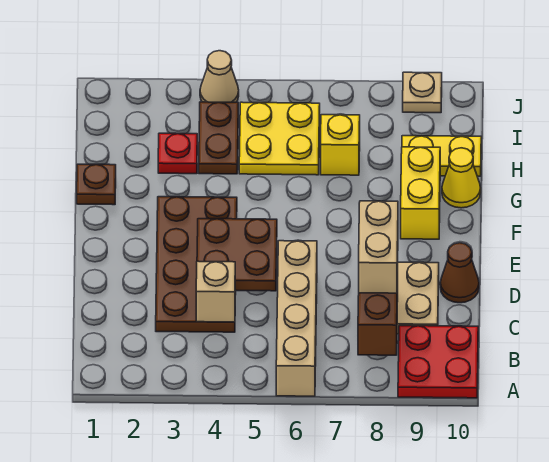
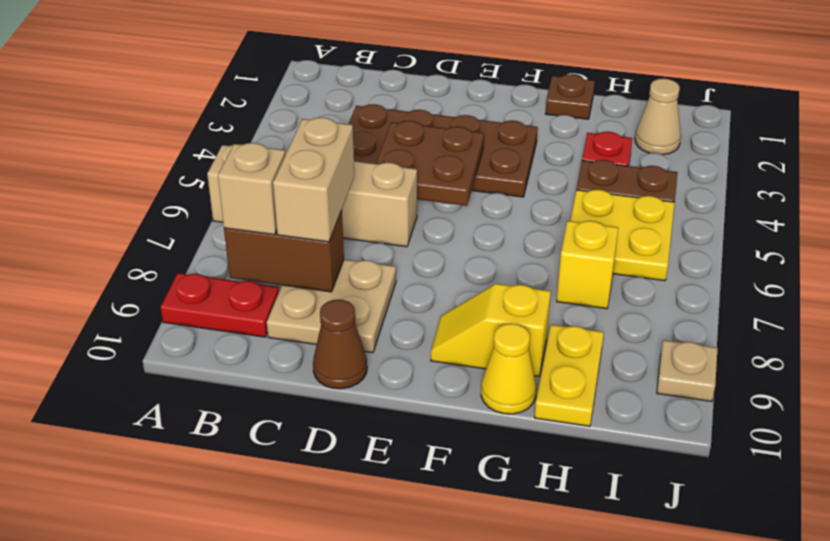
red 2x2 plate [398,326,478,398] -> red 1x2 plate [161,273,279,337]
tan 1x1 brick [196,261,236,322] -> tan 1x1 brick moved to [218,143,285,235]
tan 1x2 brick [359,201,398,293] -> tan 1x2 brick turned to [273,117,354,242]
yellow 1x2 brick [401,147,440,239] -> yellow 1x2 slope [431,284,551,377]
tan 1x1 cone [200,51,239,102] -> tan 1x1 cone moved to [635,79,681,155]

